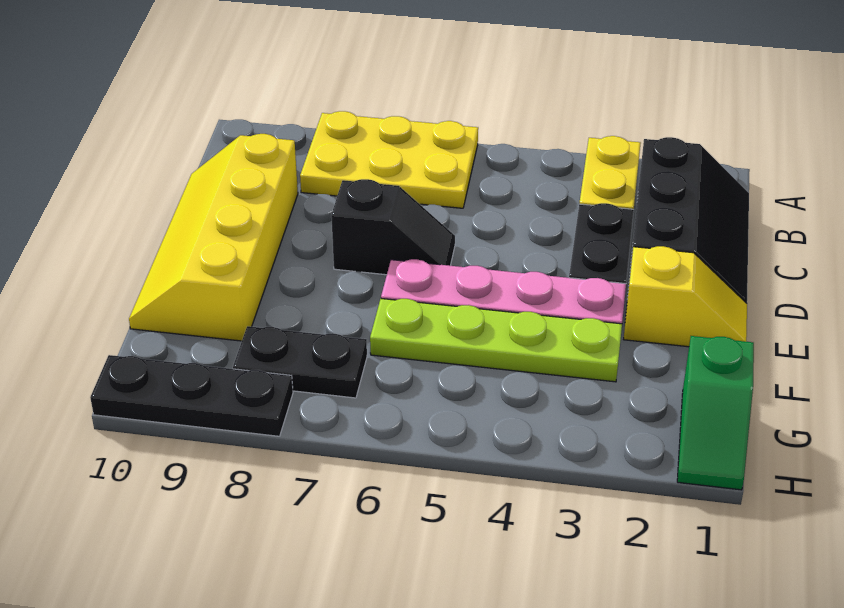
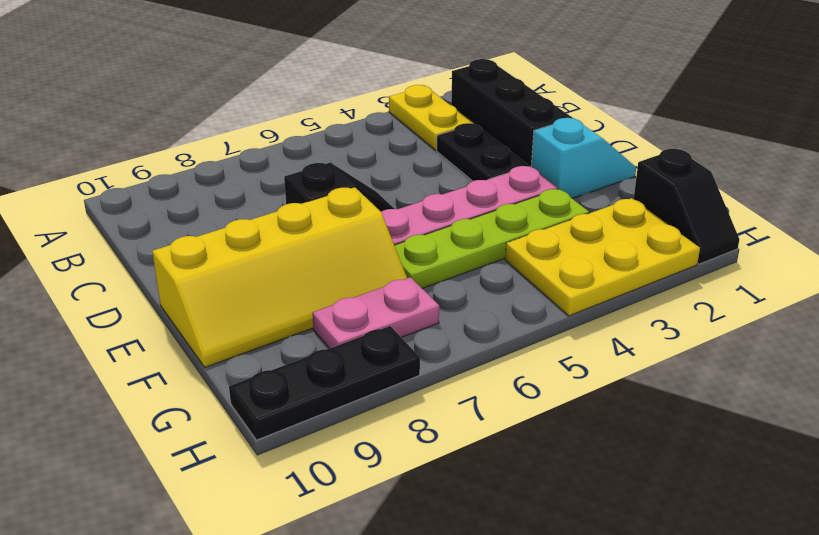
yellow 2x3 plate [300,111,478,208] -> yellow 2x3 plate moved to [505,198,700,316]
yellow 2x4 slope [129,134,298,341] -> yellow 2x4 slope turned to [152,187,407,367]
yellow 1x2 slope [624,246,747,347] -> cyan 1x2 slope [531,118,636,199]
green 1x2 slope [677,336,754,490] -> black 1x2 slope [634,149,739,264]
black 1x2 plate [233,326,367,398] -> pink 1x2 plate [313,277,439,349]

